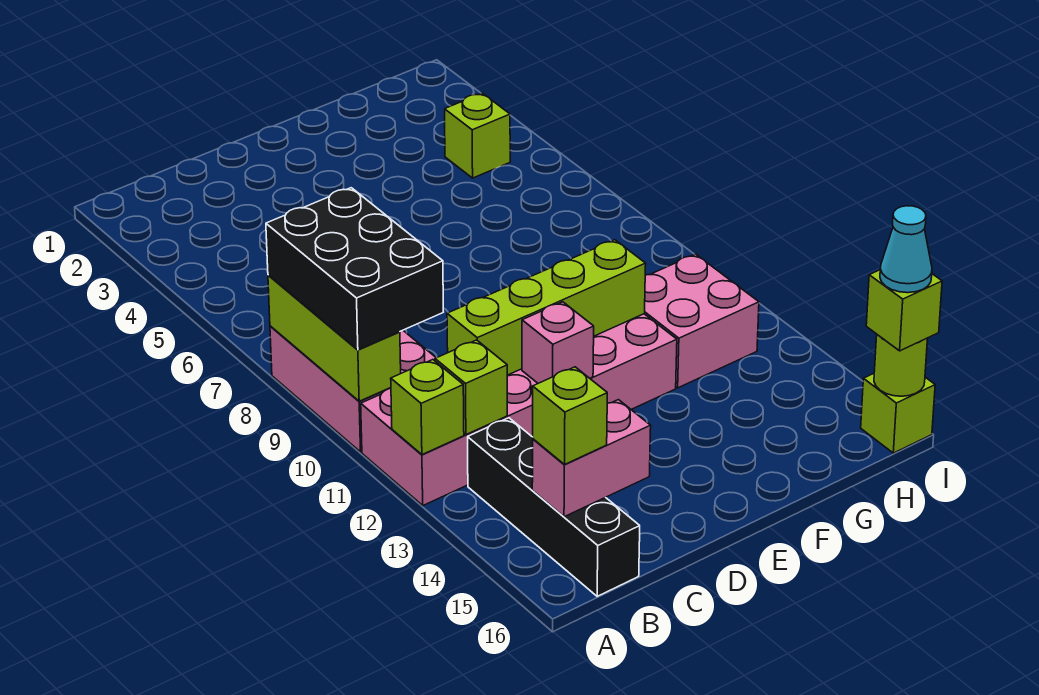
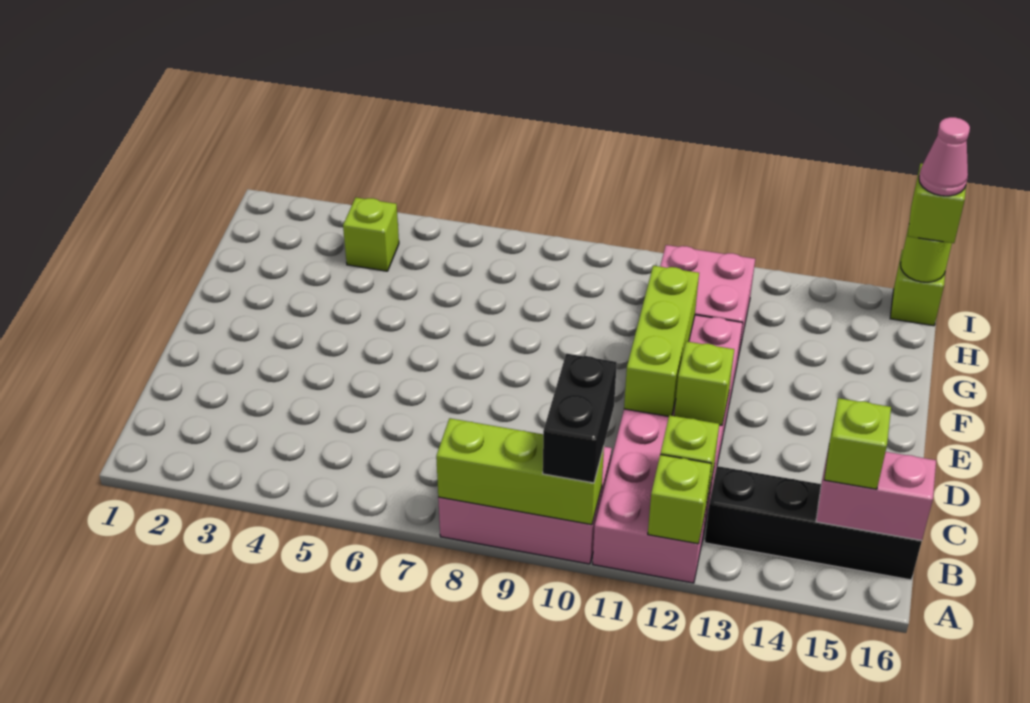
black 2x3 brick [266,188,443,350] -> black 1x2 brick [543,354,617,483]
pink 1x2 brick [532,400,651,517] -> pink 1x2 brick turned to [816,447,936,540]
lime 1x4 brick [447,240,646,375] -> lime 1x3 brick [624,266,699,416]
pink 1x1 brick [522,302,594,383] -> lime 1x1 brick [674,341,734,425]
cyan 1x1 cone [880,206,932,293] -> pink 1x1 cone [919,117,970,196]

